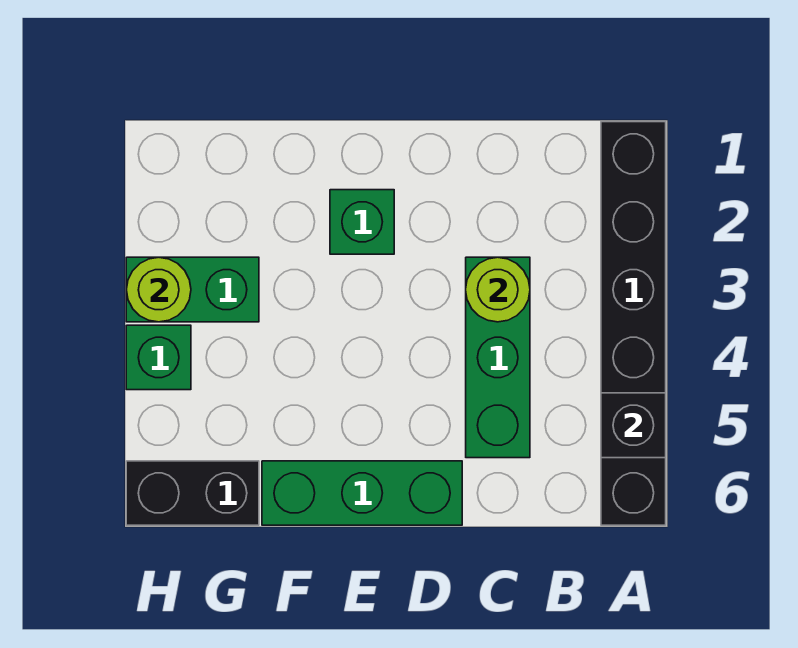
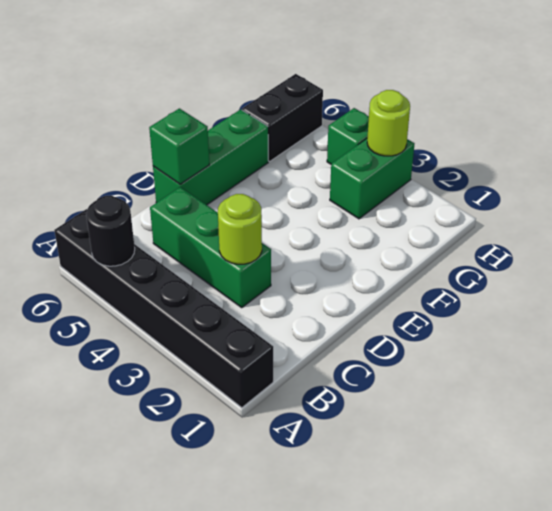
black 1x1 brick [601,393,666,458] -> black 1x1 round brick [86,196,135,266]
green 1x1 brick [330,190,394,254] -> green 1x1 brick moved to [149,108,209,184]

